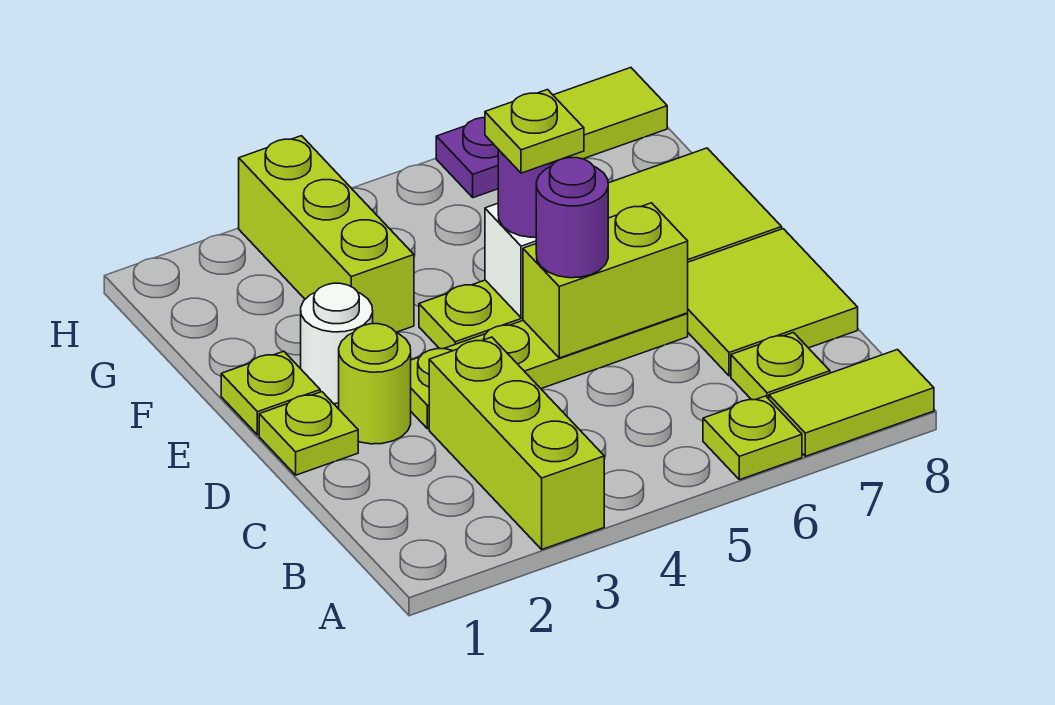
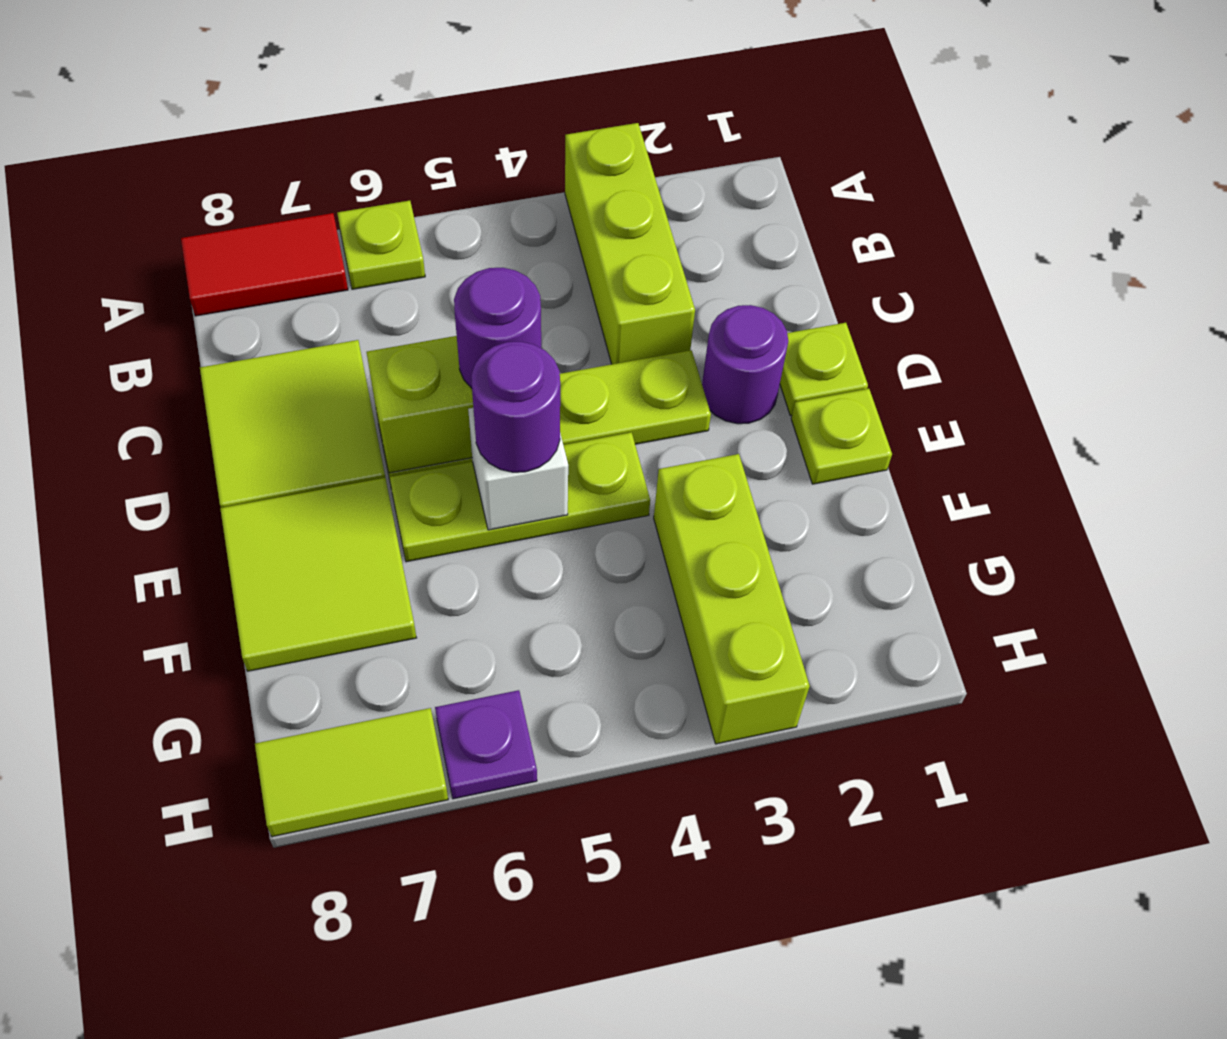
lime 1x2 tile [769,350,934,456] -> red 1x2 tile [181,213,348,316]
lime 1x1 plate [731,333,830,400] -> none
lime 1x1 round brick [339,324,411,444] -> purple 1x1 round brick [702,305,788,424]
white 1x1 round brick [301,283,373,404] -> none
lime 1x1 plate [485,90,584,173] -> none

